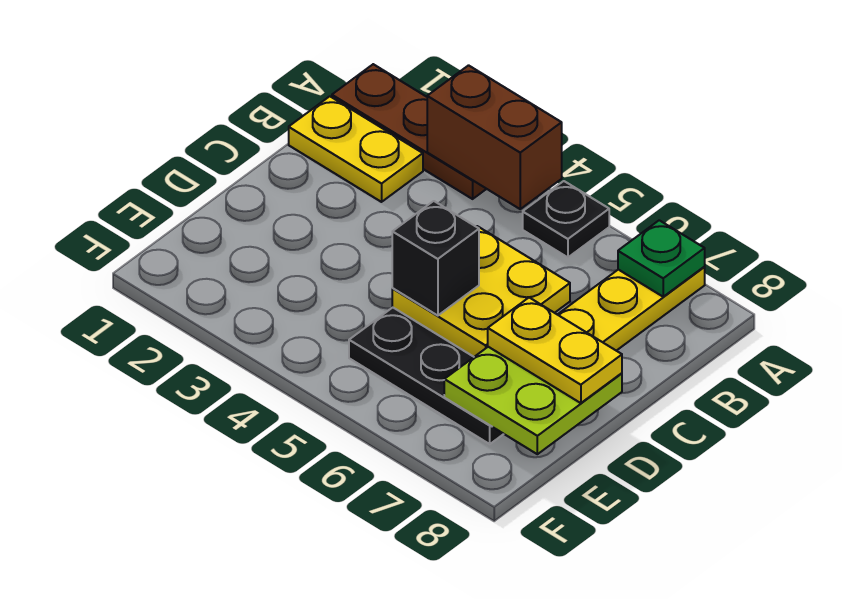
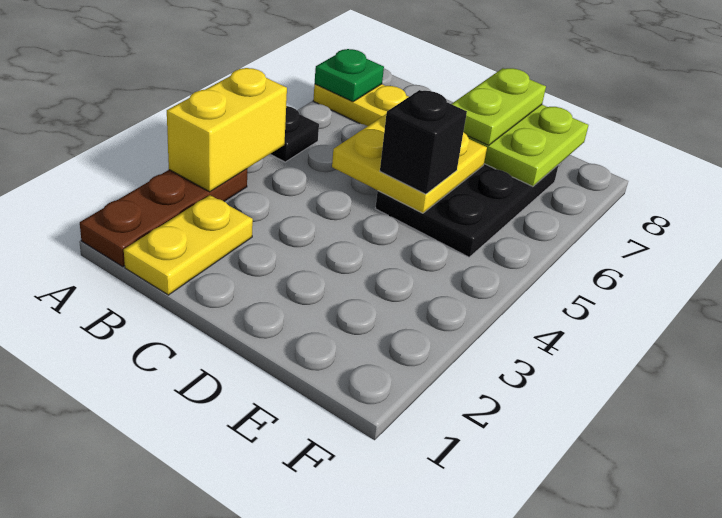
brown 1x2 brick [427,65,562,209] -> yellow 1x2 brick [167,68,287,192]
yellow 1x2 plate [488,298,622,403] -> lime 1x2 plate [452,68,546,145]

